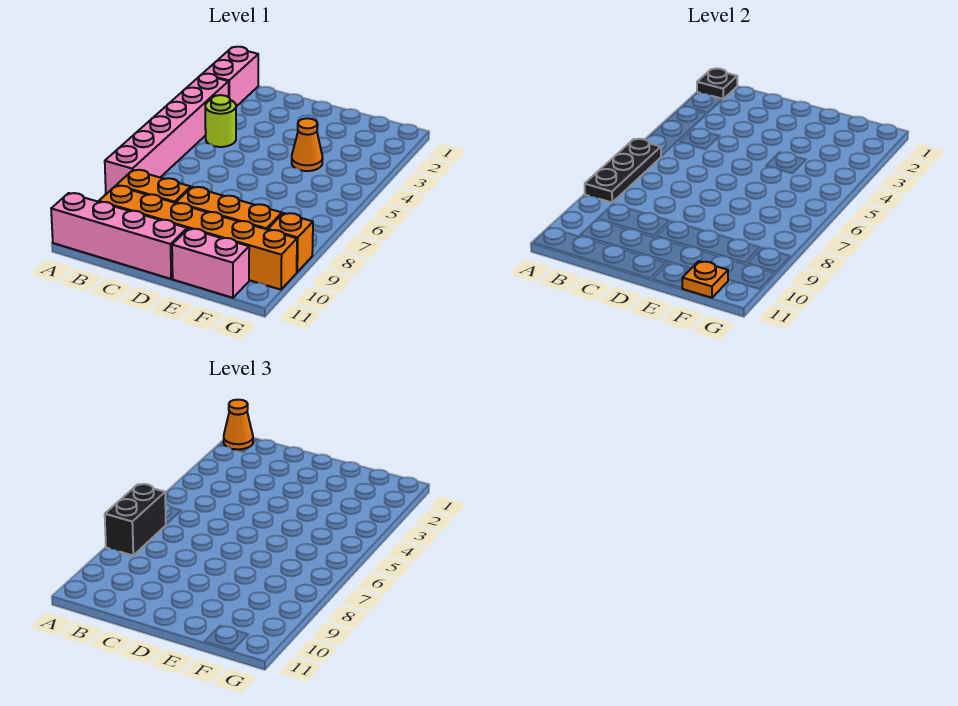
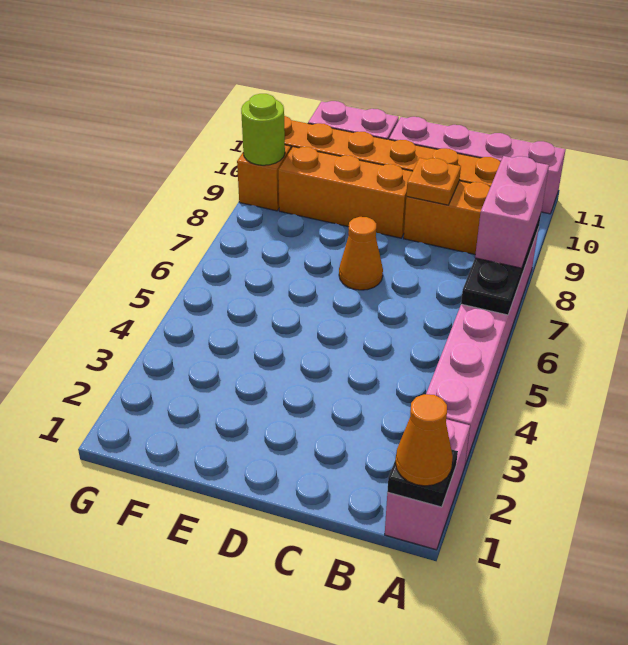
black 1x2 brick [105,484,166,555] -> pink 1x2 brick [475,156,549,268]
lime 1x1 round brick [205,95,236,147] -> lime 1x1 round brick moved to [241,94,285,165]
orange 1x1 cone [292,118,323,171] -> orange 1x1 cone moved to [339,217,383,290]
orange 1x1 plate [682,261,728,298] -> orange 1x1 plate moved to [406,158,461,205]

